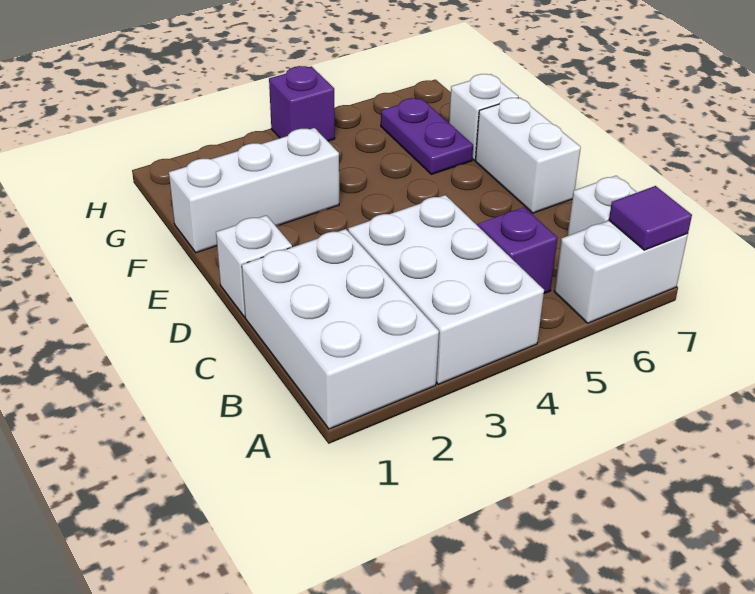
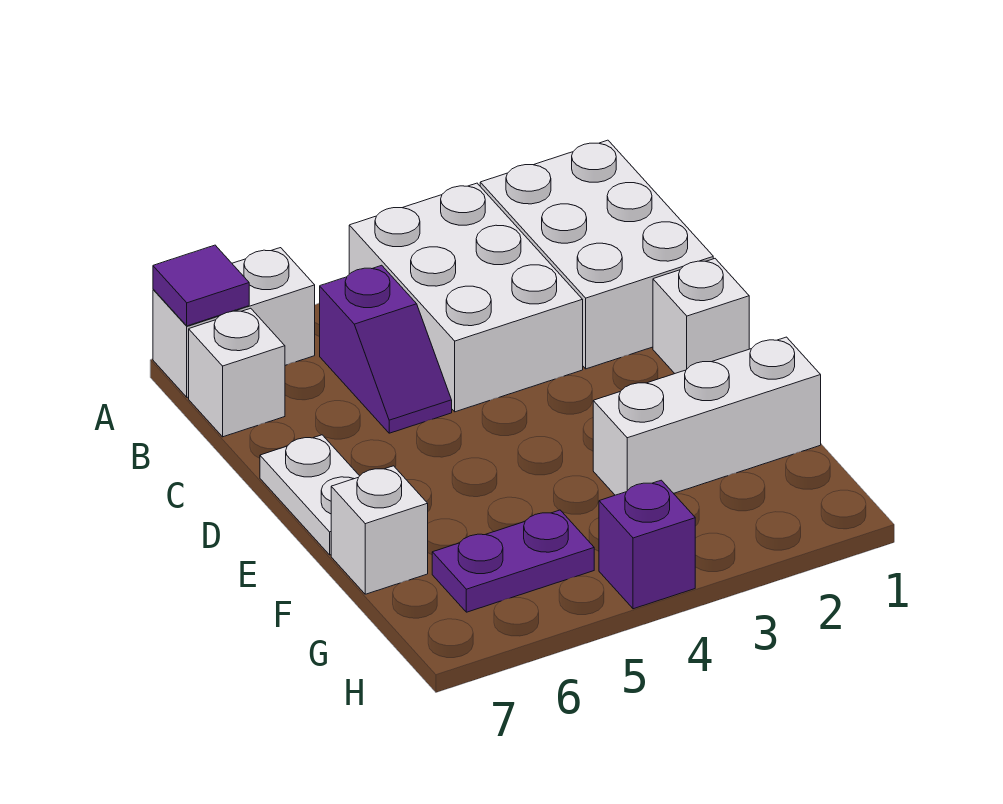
white 1x2 brick [475,98,581,213] -> white 1x2 plate [260,435,359,555]
purple 1x2 plate [381,98,473,174] -> purple 1x2 plate turned to [432,510,594,612]

